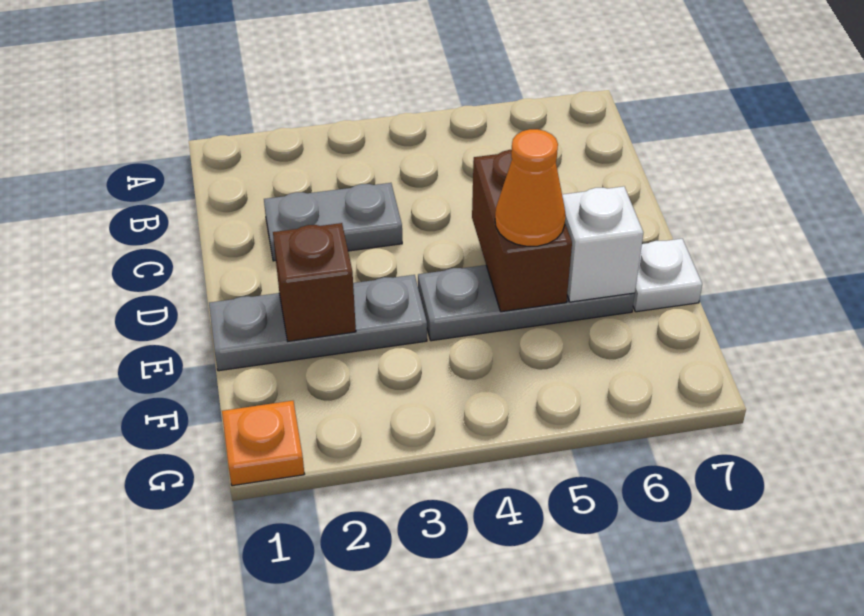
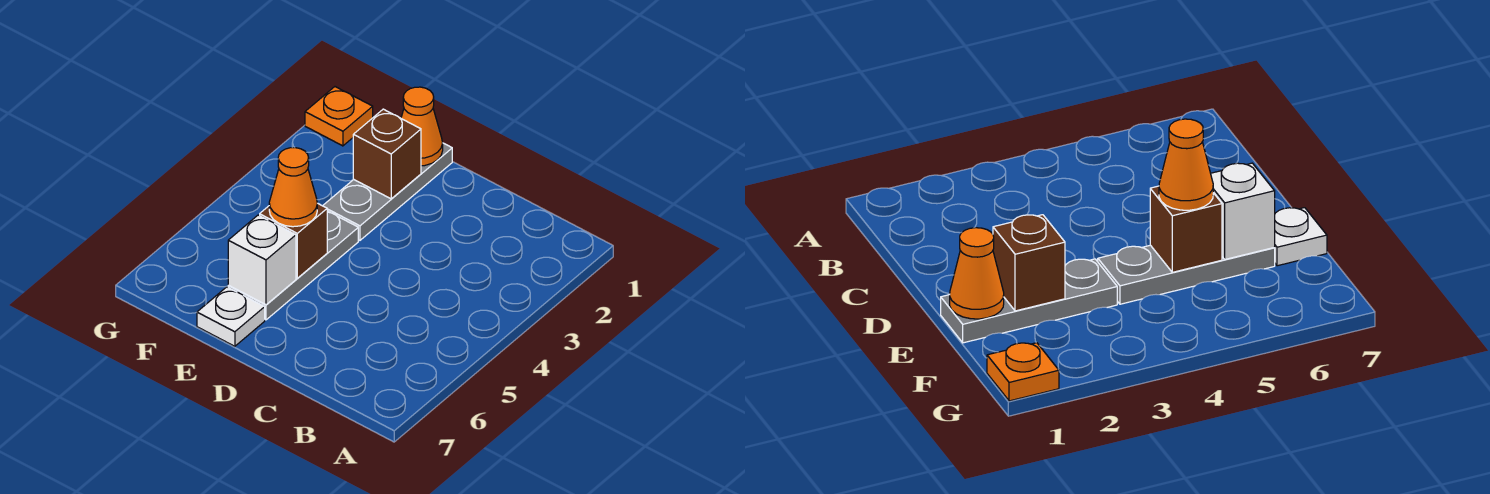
grey 1x2 plate [264,183,402,261] -> none
brown 1x2 brick [472,150,572,312] -> brown 1x1 brick [260,203,327,278]
none -> orange 1x1 cone [401,87,443,166]

